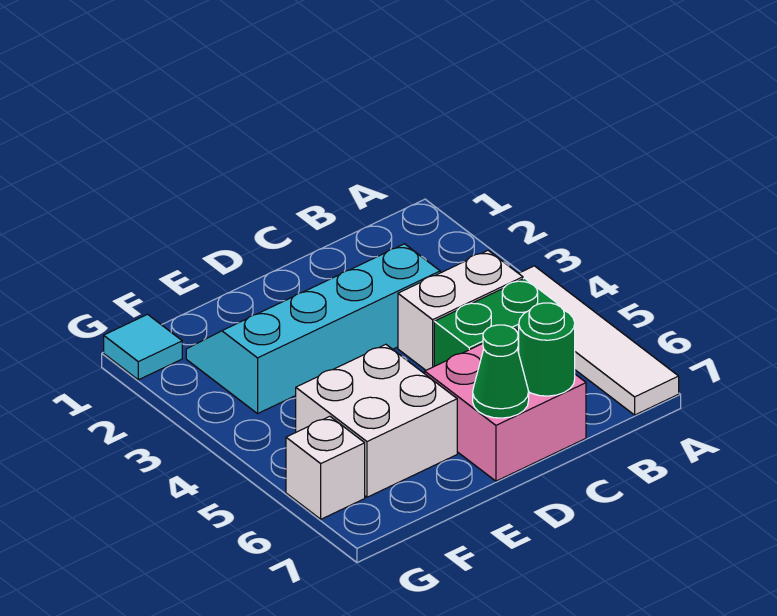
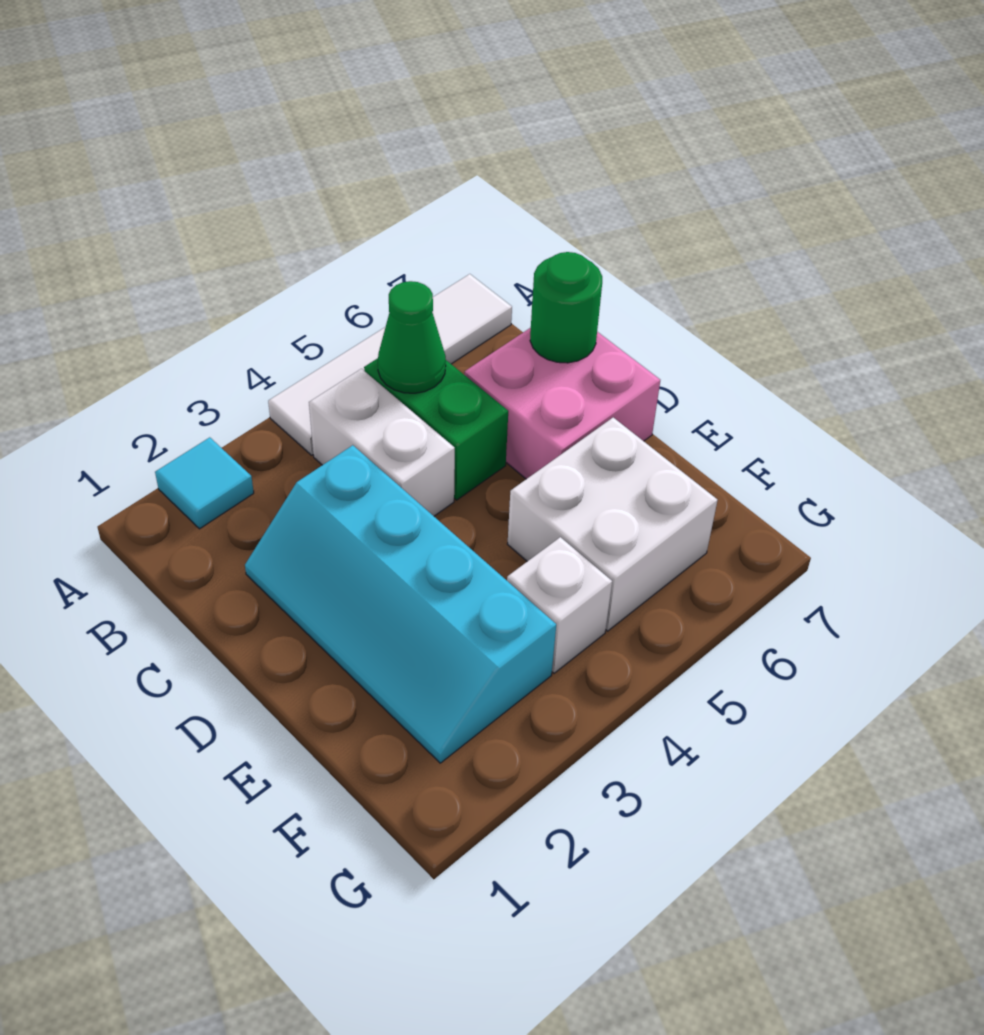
green 1x1 cone [473,325,529,418] -> green 1x1 cone moved to [378,281,446,393]
cyan 1x1 tile [104,314,182,380] -> cyan 1x1 tile moved to [155,437,254,529]
white 1x1 brick [286,416,365,519] -> white 1x1 brick moved to [507,537,612,673]

